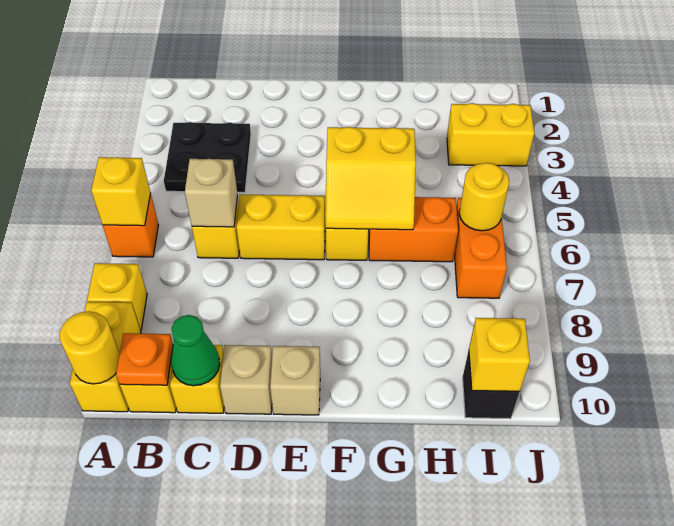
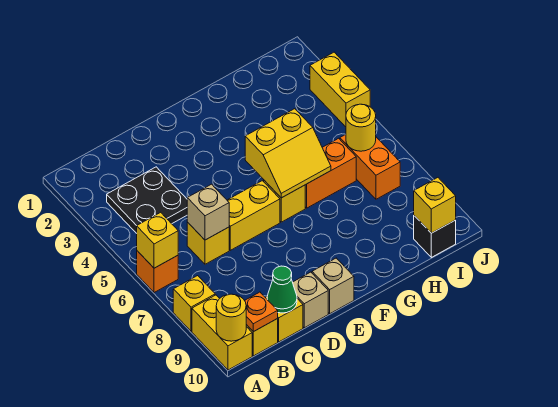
yellow 1x2 brick [447,103,534,166] -> yellow 1x2 brick turned to [310,52,370,127]

